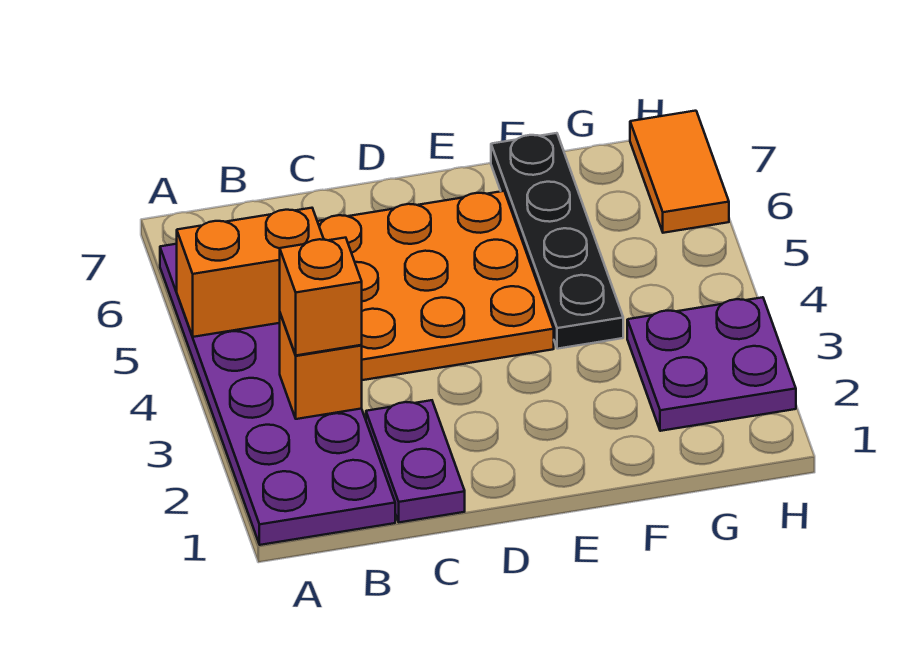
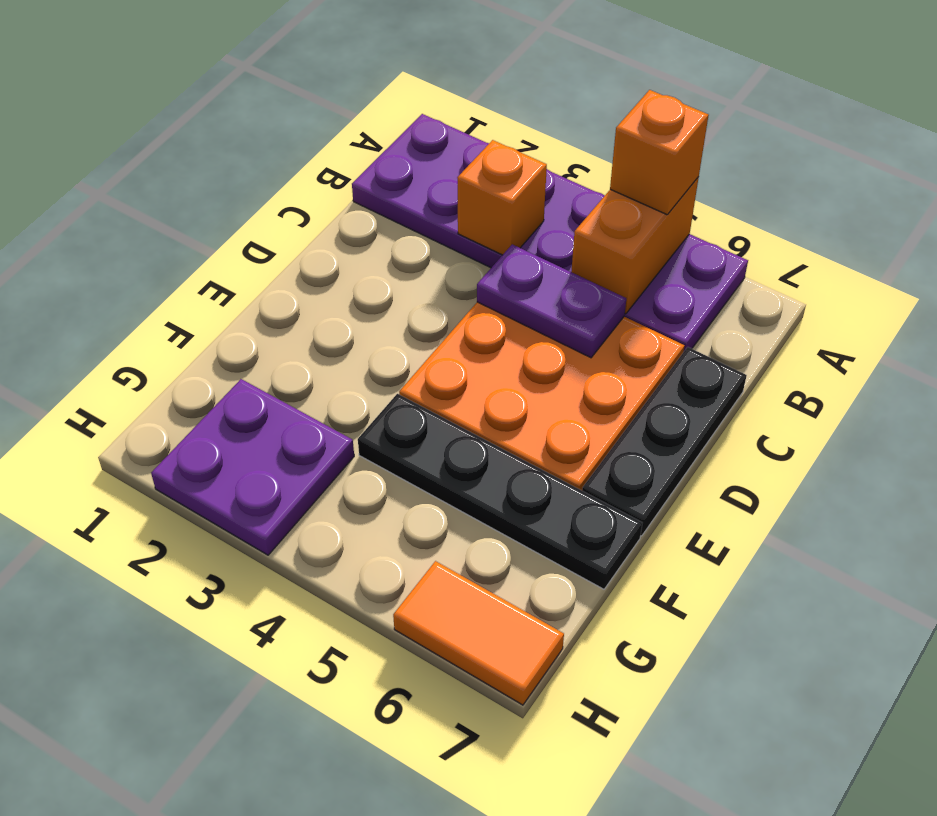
orange 1x1 brick [280,238,362,355] -> orange 1x1 brick moved to [610,90,709,215]
purple 1x2 plate [366,400,465,522] -> purple 1x2 plate moved to [477,244,626,358]
none -> black 1x3 plate [582,347,747,536]

